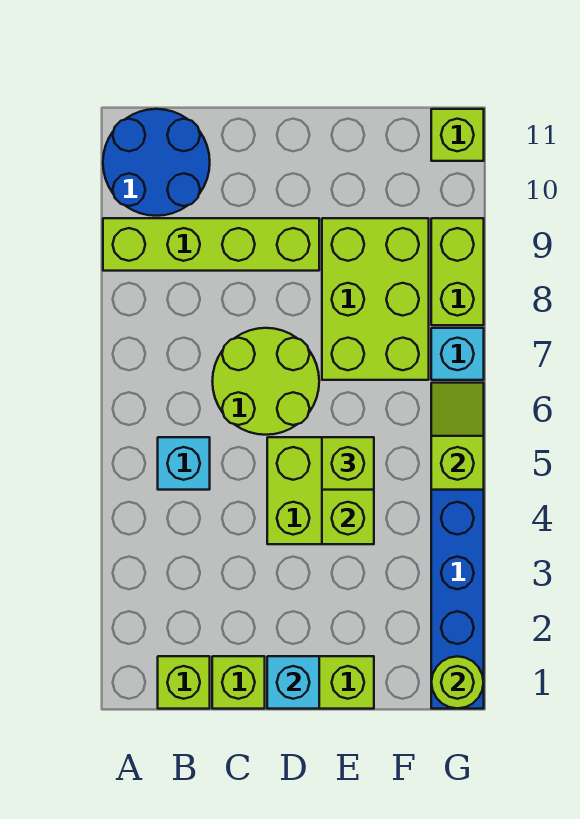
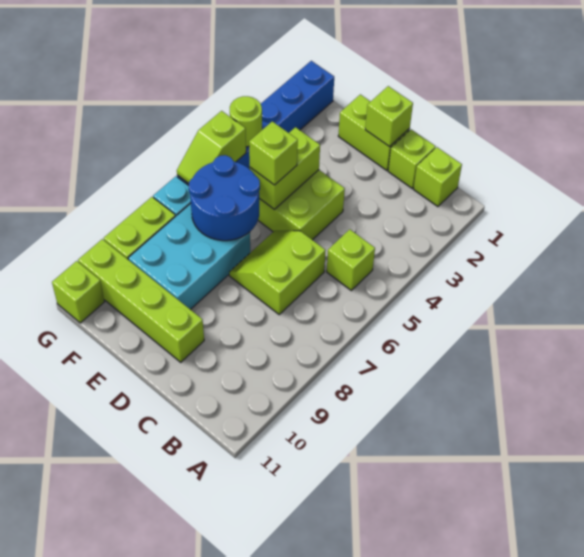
lime 1x4 brick [103,218,319,271] -> lime 1x4 brick moved to [78,239,204,362]
blue 2x2 round brick [103,109,210,216] -> blue 2x2 round brick moved to [188,155,260,241]
cyan 1x1 brick [158,437,210,490] -> lime 1x1 brick [327,229,375,290]
lime 2x2 round brick [212,328,319,435] -> lime 2x2 slope [229,231,326,314]
cyan 1x1 brick [267,656,319,709] -> lime 1x1 brick [365,86,413,147]
lime 2x3 brick [322,218,429,380] -> cyan 2x3 brick [128,203,250,310]
lime 1x1 round brick [431,656,484,709] -> lime 1x1 round brick moved to [230,96,262,147]

